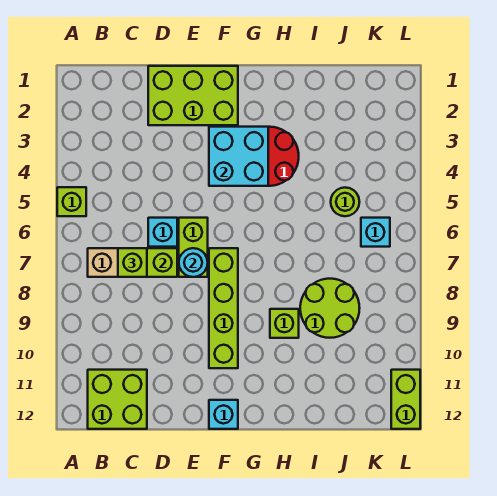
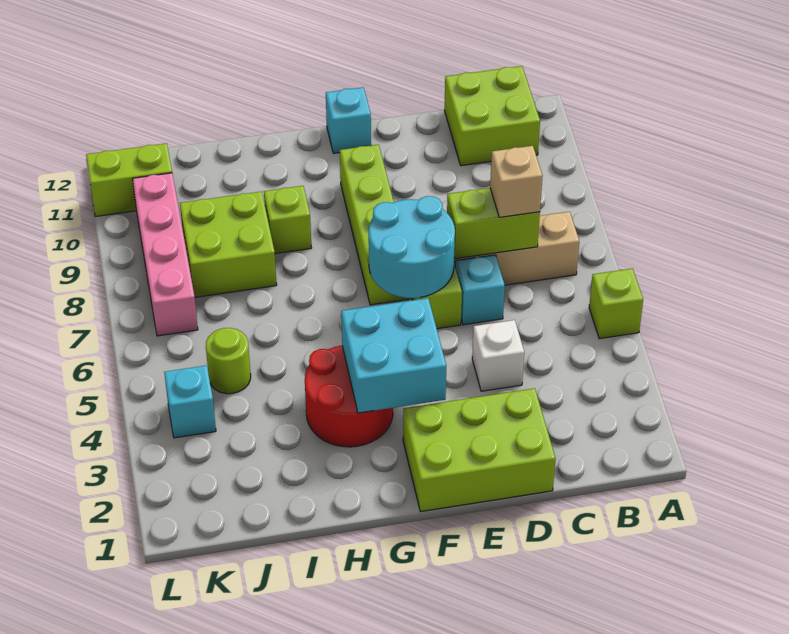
lime 1x1 brick [118,248,147,277] -> tan 1x1 brick [490,146,542,217]
none -> white 1x1 brick [472,320,524,391]
cyan 1x1 round brick [179,248,208,277] -> cyan 2x2 round brick [369,196,455,298]
lime 2x2 round brick [300,279,360,338] -> lime 2x2 brick [180,192,277,297]
cyan 1x1 brick [361,218,390,247] -> cyan 1x1 brick moved to [164,366,216,438]
none -> pink 1x4 brick [133,173,198,336]
lime 1x2 brick [391,370,420,429] -> lime 1x2 brick turned to [86,143,172,216]

